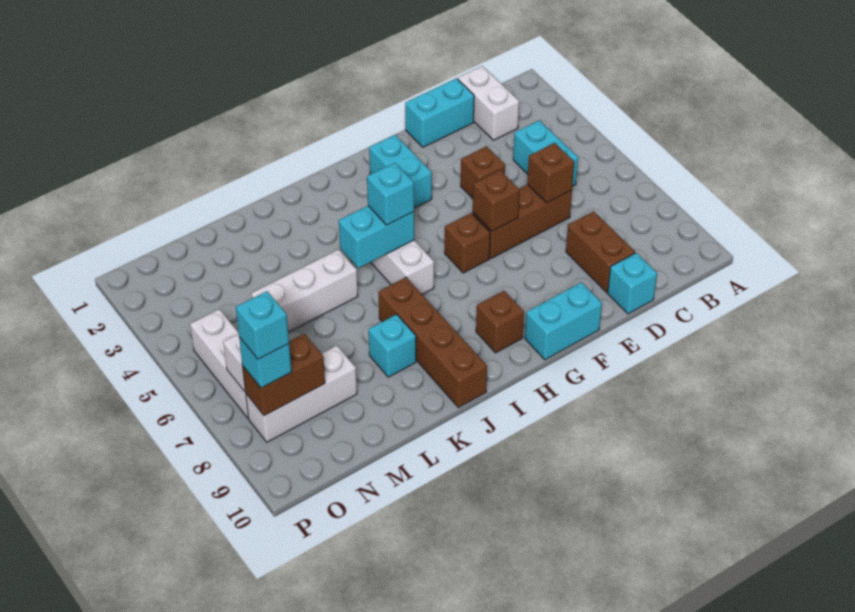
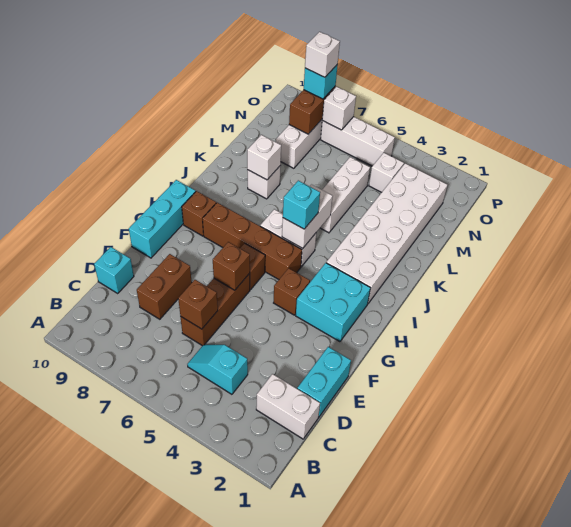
cyan 1x2 brick [513,120,578,186] -> cyan 1x2 slope [187,345,248,394]
brown 1x2 brick [566,211,635,292] -> brown 1x2 brick turned to [137,254,192,319]
brown 1x1 brick [461,146,505,199] -> brown 1x1 brick moved to [274,268,310,315]
cyan 1x2 brick [525,282,602,360] -> cyan 1x3 brick [129,180,196,258]
cyan 1x2 brick [369,135,432,208] -> cyan 2x2 brick [296,263,370,342]
none -> white 2x6 brick [326,163,447,304]
cyan 1x2 brick [339,206,414,268] -> white 1x2 brick [282,185,333,249]
brown 1x4 brick [378,277,487,408] -> brown 1x4 brick moved to [203,203,302,279]
cyan 1x1 brick [369,314,416,377] -> white 1x1 brick [247,165,281,199]
none -> white 1x1 brick [247,135,281,180]
none -> white 1x1 brick [369,153,404,192]
cyan 1x1 brick [236,291,289,359] -> white 1x1 brick [305,32,340,77]

